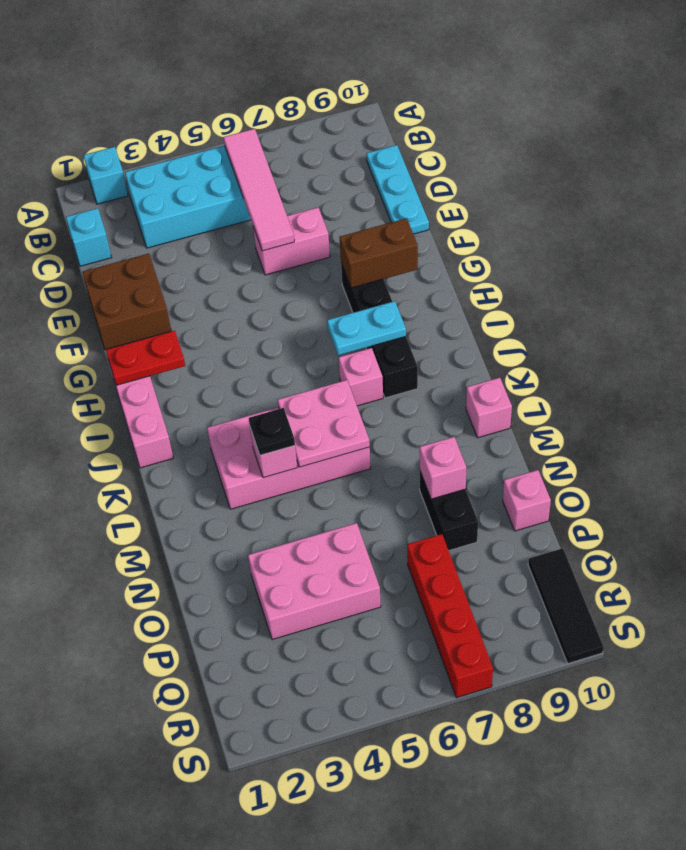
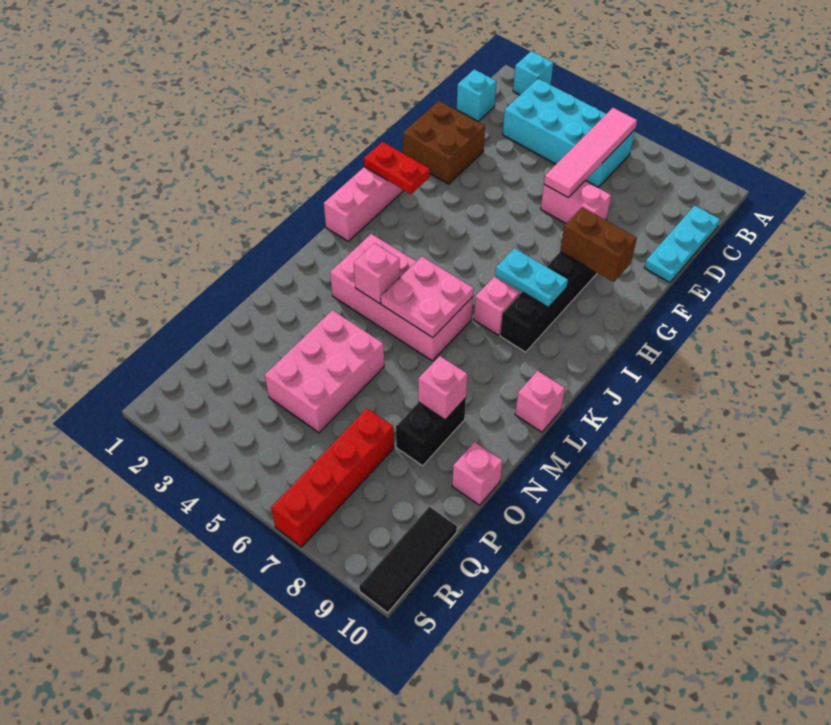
black 1x1 plate [249,408,295,455] -> none
pink 2x3 brick [248,523,381,640] -> pink 2x3 brick turned to [265,310,384,433]

